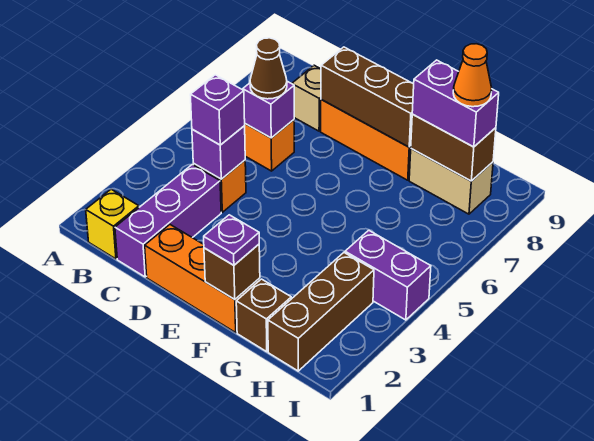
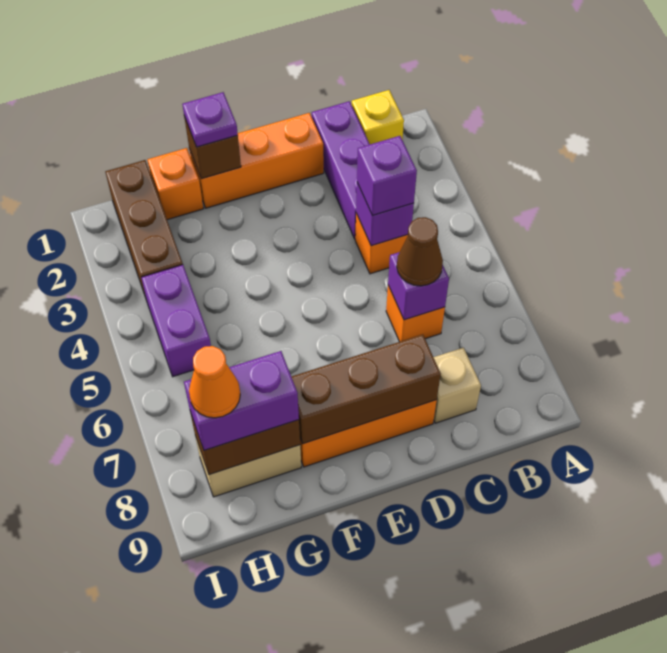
brown 1x1 brick [236,279,291,352] -> orange 1x1 brick [147,148,203,220]
purple 1x2 brick [345,230,431,320] -> purple 1x2 brick turned to [141,265,211,377]

